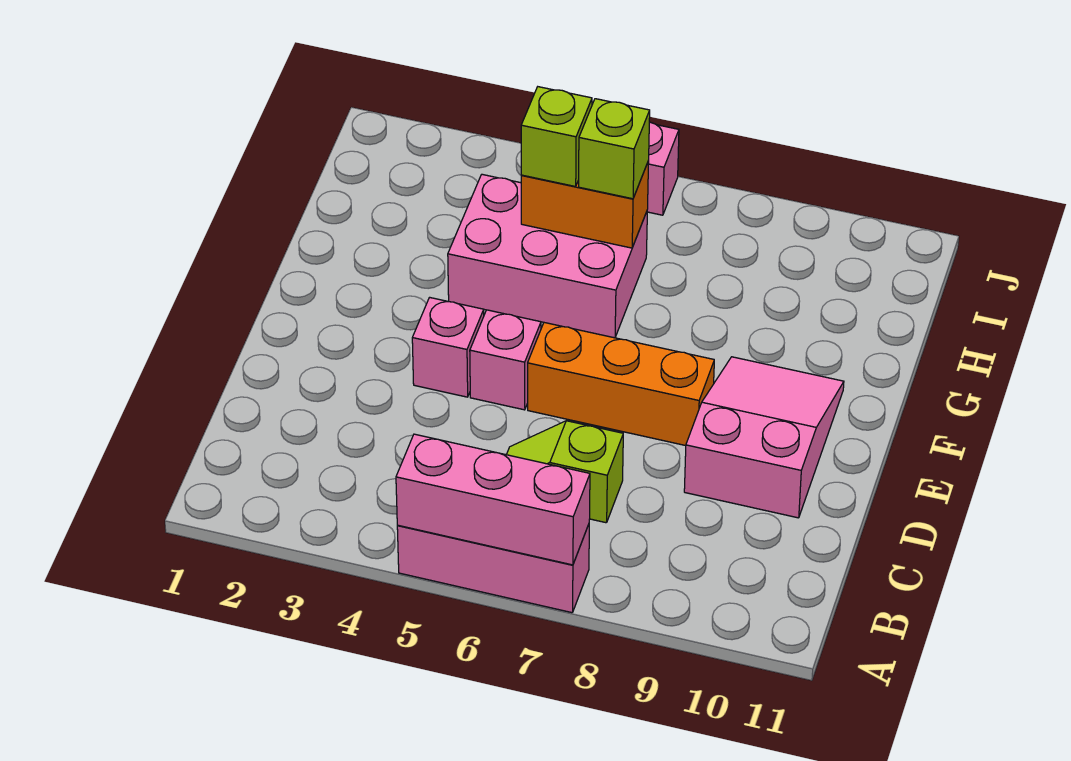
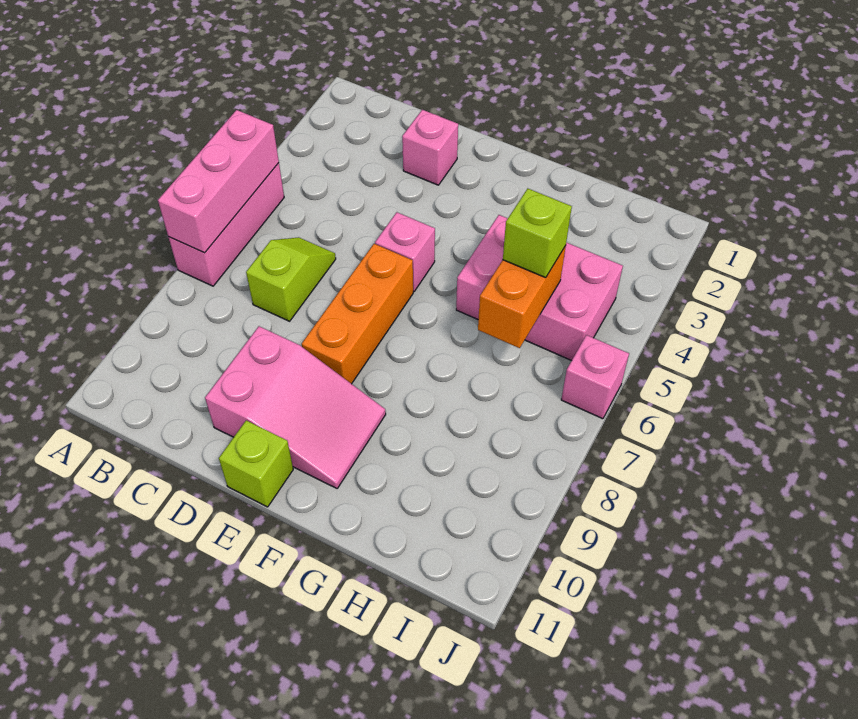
pink 1x1 brick [412,297,484,397] -> pink 1x1 brick moved to [402,110,458,185]
pink 2x3 brick [448,174,647,338] -> pink 2x3 brick turned to [456,215,623,361]
lime 1x1 brick [579,99,650,199] -> lime 1x1 brick moved to [219,420,293,507]

